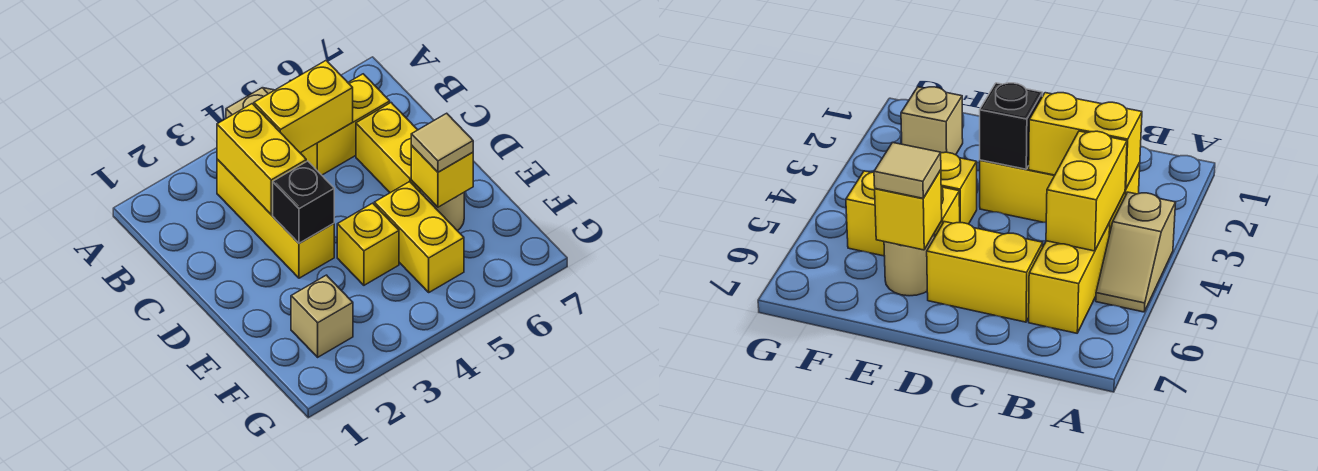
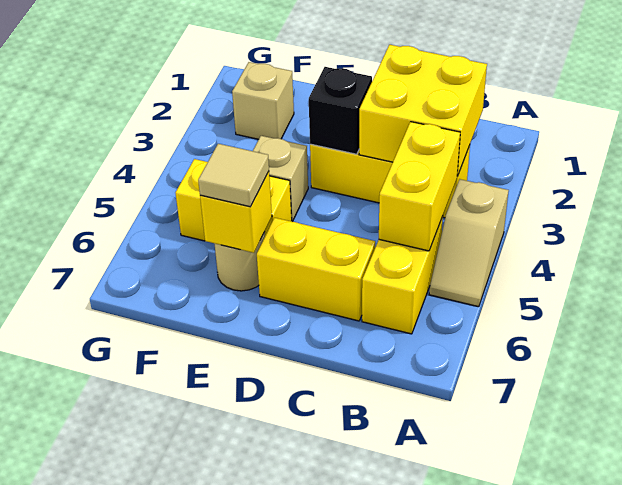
yellow 1x2 brick [217,104,306,214] -> yellow 2x2 brick [359,45,487,176]
yellow 1x1 brick [337,203,399,285] -> tan 1x1 brick [253,136,308,221]

